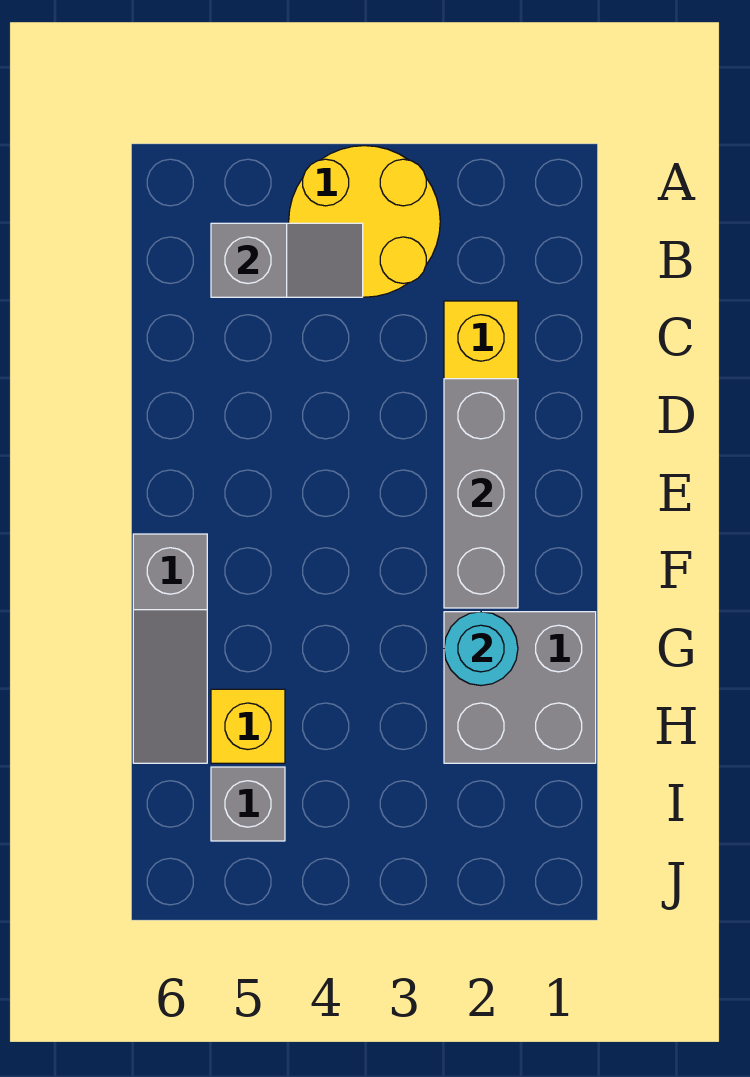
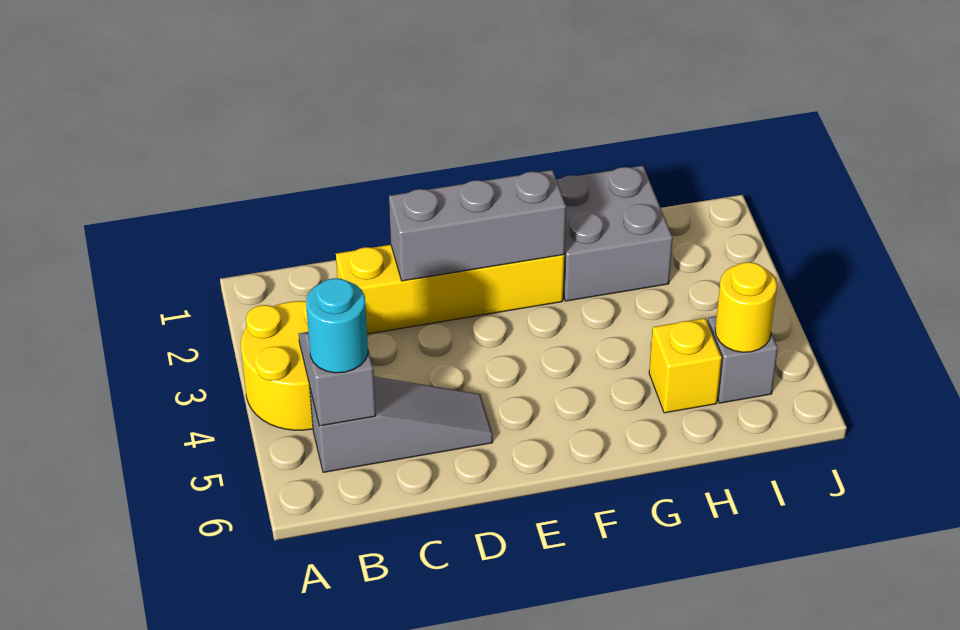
grey 1x3 slope [133,534,207,763] -> grey 1x3 slope moved to [310,377,493,472]
cyan 1x1 round brick [444,612,518,685] -> cyan 1x1 round brick moved to [306,278,368,373]
none -> yellow 1x1 round brick [715,262,777,352]

